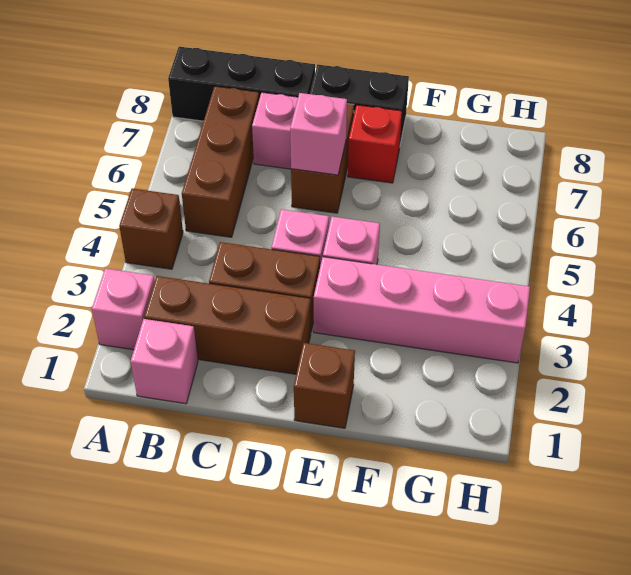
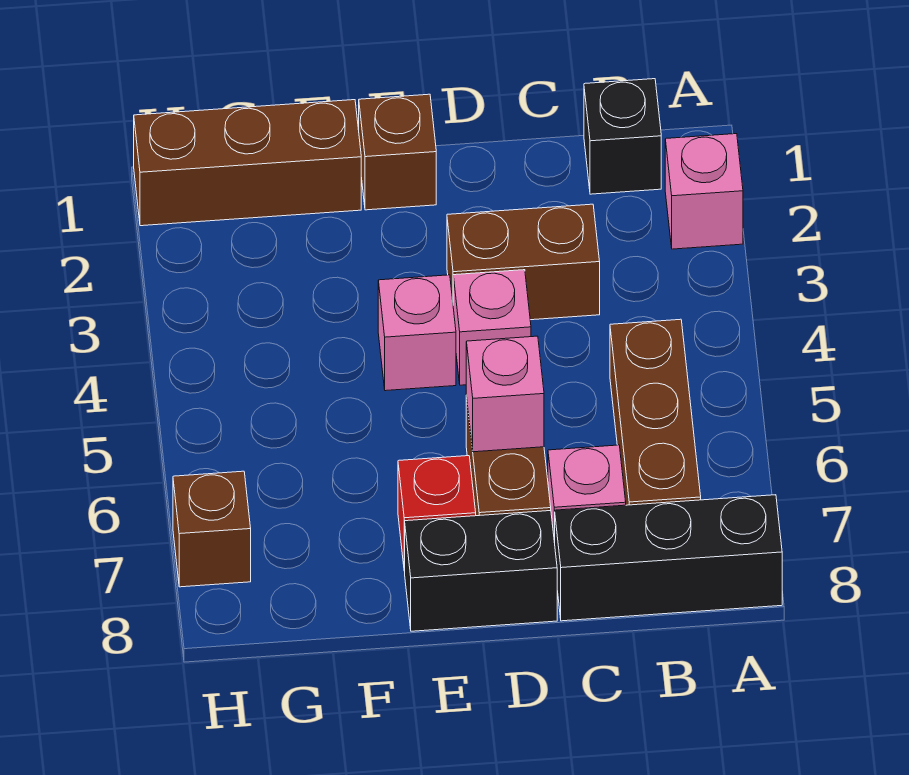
brown 1x1 brick [119,188,183,269] -> brown 1x1 brick moved to [173,471,251,587]
pink 1x1 brick [131,319,198,404] -> black 1x1 brick [584,79,661,194]
brown 1x3 brick [144,276,311,374] -> brown 1x3 brick moved to [134,100,361,226]
pink 1x4 brick [314,257,530,363] -> none

